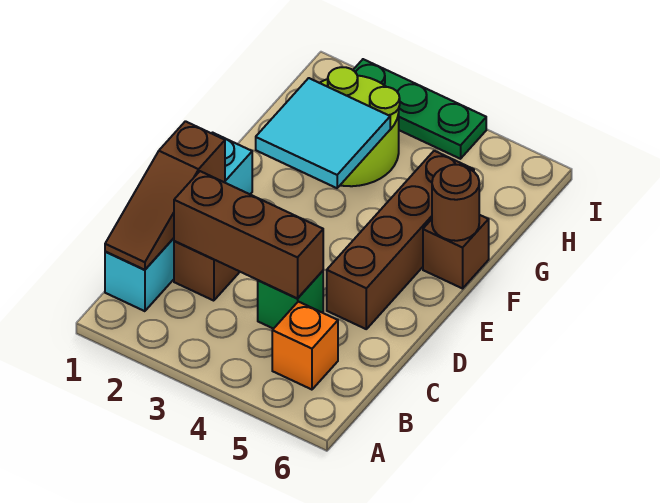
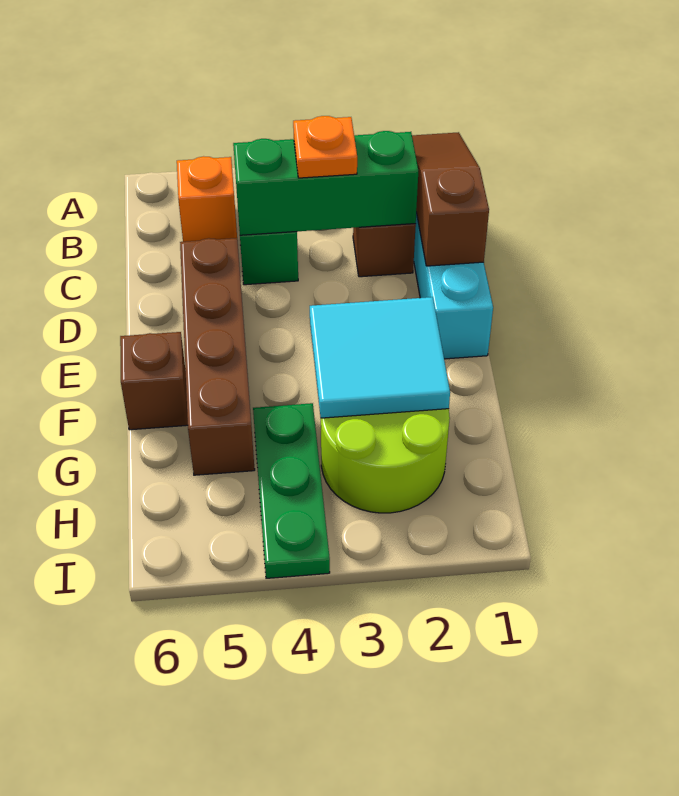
brown 1x3 brick [174,171,323,298] -> green 1x3 brick [233,131,418,235]
none -> orange 1x1 plate [293,116,357,178]
brown 1x1 round brick [432,165,479,241] -> none
green 1x3 plate [353,59,486,159] -> green 1x3 plate turned to [253,403,330,578]

